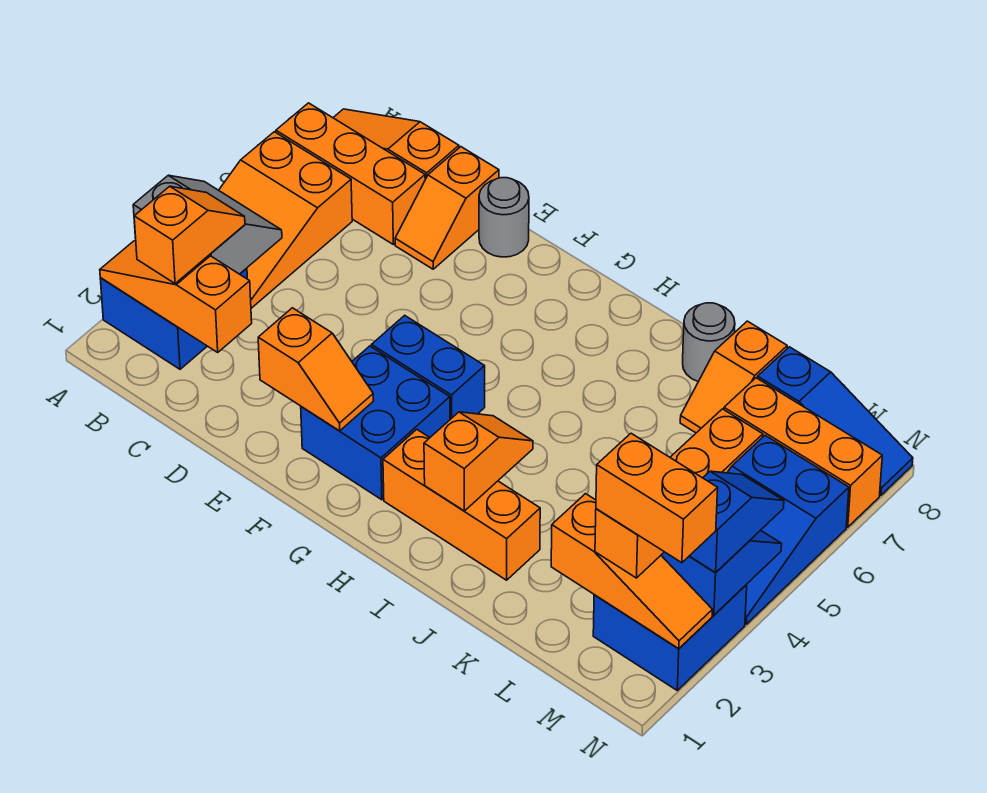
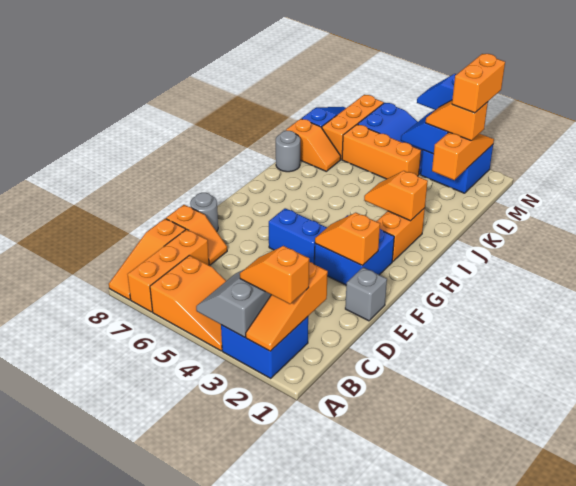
none -> grey 1x1 brick [345,268,387,321]
orange 1x2 slope [258,308,373,431] -> orange 1x2 slope turned to [315,213,380,266]
blue 1x2 brick [371,315,485,419] -> blue 1x2 brick turned to [269,208,327,264]
orange 1x3 brick [383,429,540,580] -> orange 1x2 brick [376,208,425,262]

